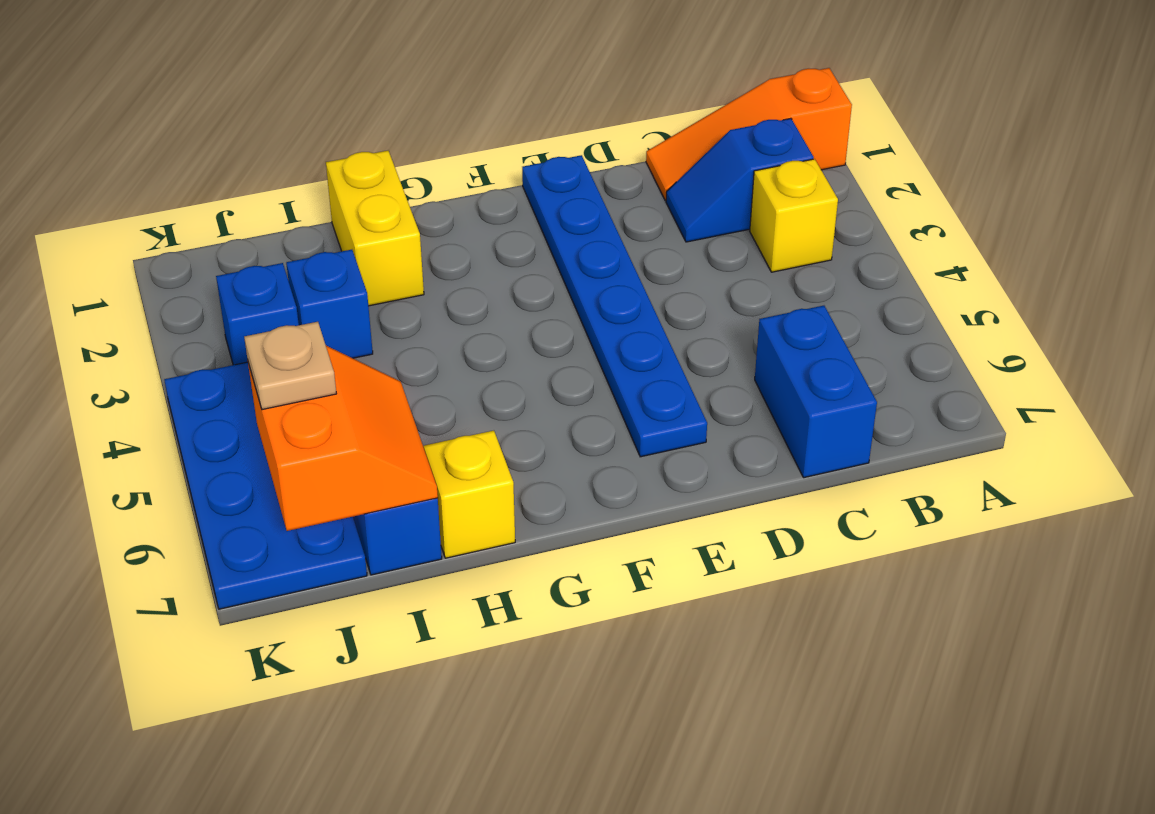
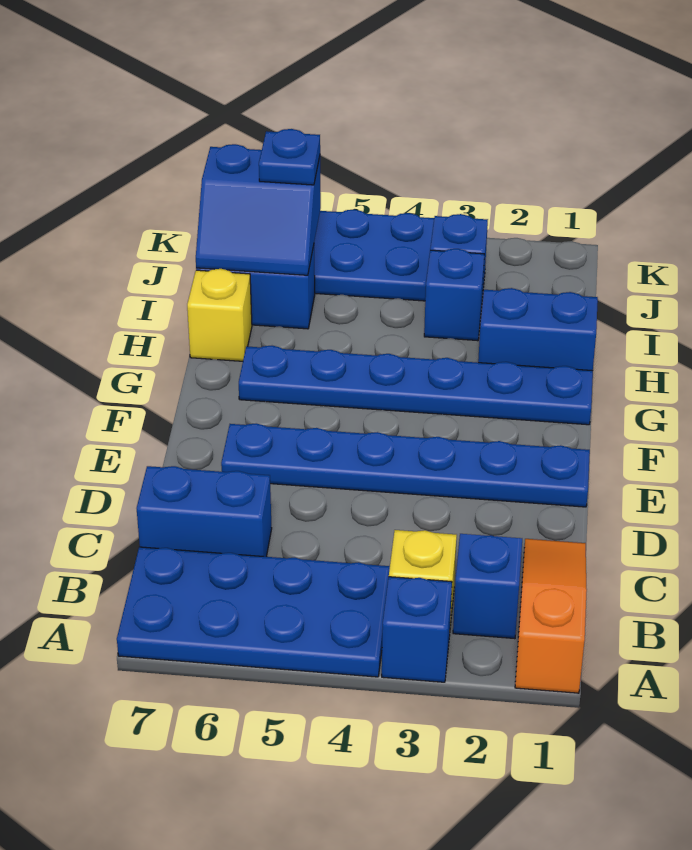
none -> blue 1x1 brick [382,577,452,682]
none -> blue 2x4 plate [117,547,390,677]
none -> blue 1x6 plate [239,346,593,425]
yellow 1x2 brick [326,151,424,306] -> blue 1x2 brick [478,288,598,371]
orange 2x2 slope [248,346,438,531] -> blue 2x2 slope [196,144,321,275]
tan 1x1 plate [244,322,337,410] -> blue 1x1 plate [259,129,320,185]

